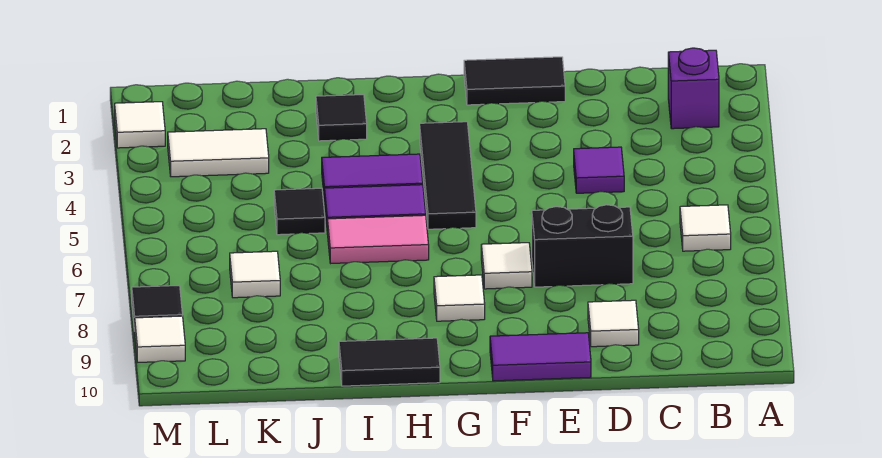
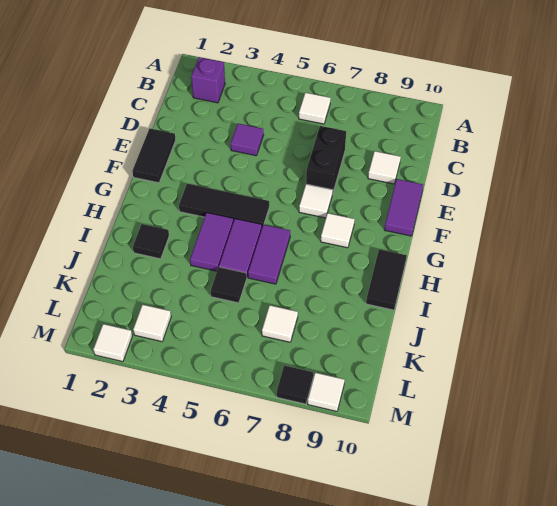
pink 1x2 tile [327,215,429,263] -> purple 1x2 tile [248,225,290,284]
white 1x2 tile [168,129,269,177] -> white 1x1 tile [133,305,171,341]

